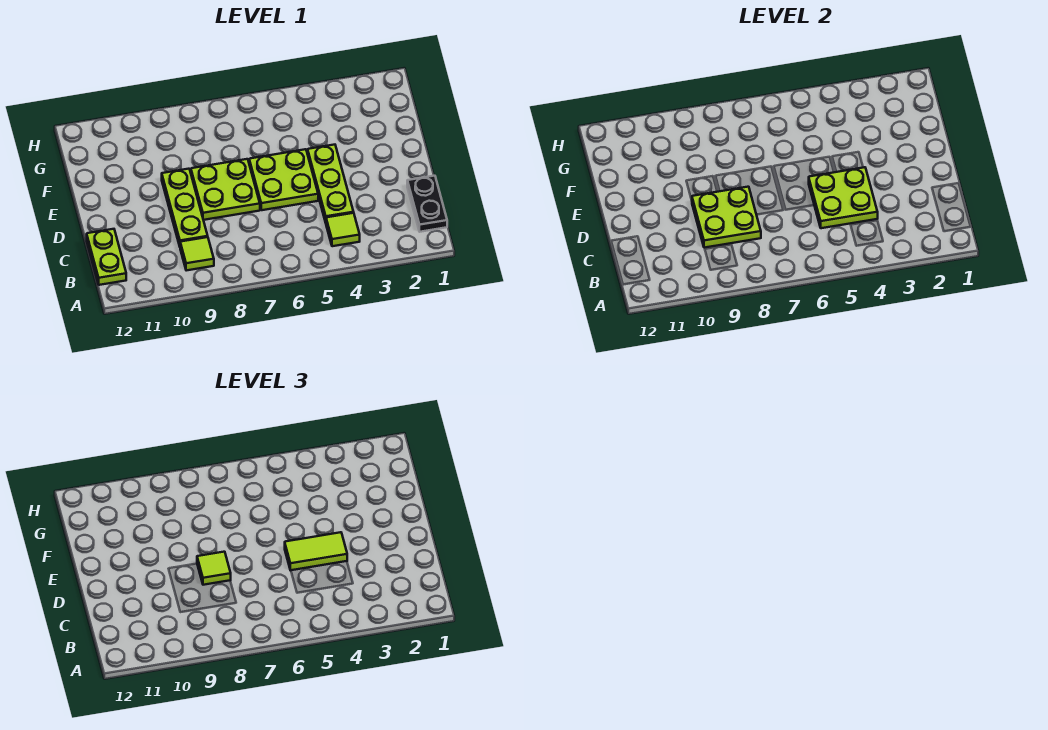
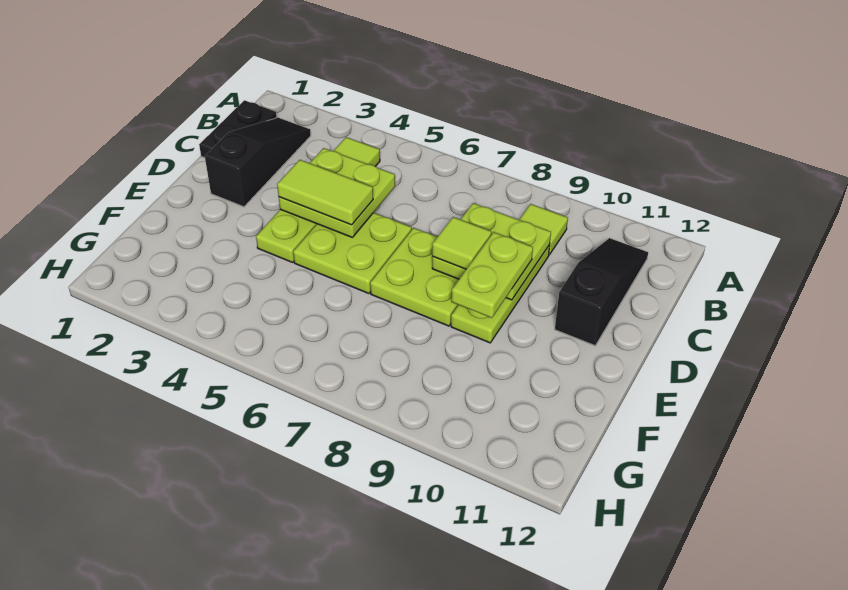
none -> black 1x3 slope [205,118,311,207]
none -> black 1x3 slope [555,238,648,346]
lime 1x2 plate [87,229,126,285] -> lime 1x2 plate moved to [452,232,533,318]

